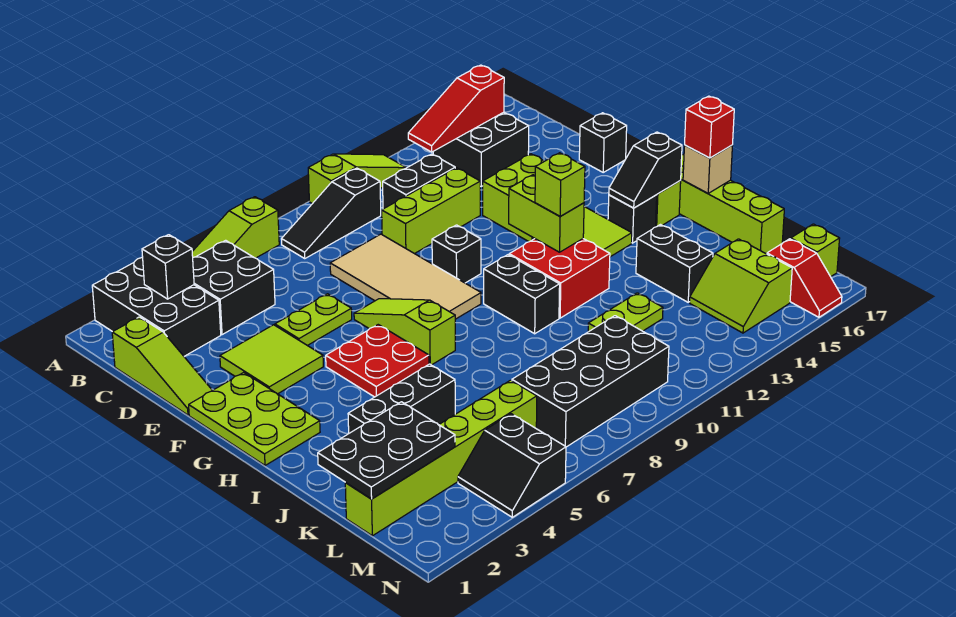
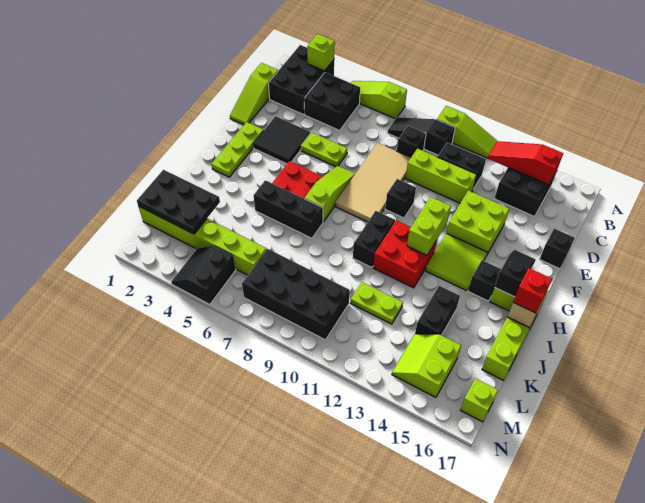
black 1x1 brick [142,235,194,299] -> black 1x1 brick moved to [397,126,426,157]
lime 2x2 tile [220,325,323,394] -> black 2x2 tile [253,116,310,164]
lime 2x3 plate [189,372,320,465] -> lime 1x3 plate [212,122,263,177]
lime 1x1 brick [535,153,585,216] -> lime 1x1 brick moved to [307,34,335,71]
black 1x2 slope [609,132,682,208] -> black 1x2 slope turned to [495,250,536,297]
black 1x3 brick [348,364,455,433] -> black 1x3 brick moved to [254,180,323,238]
red 1x2 slope [767,239,842,317] -> none

